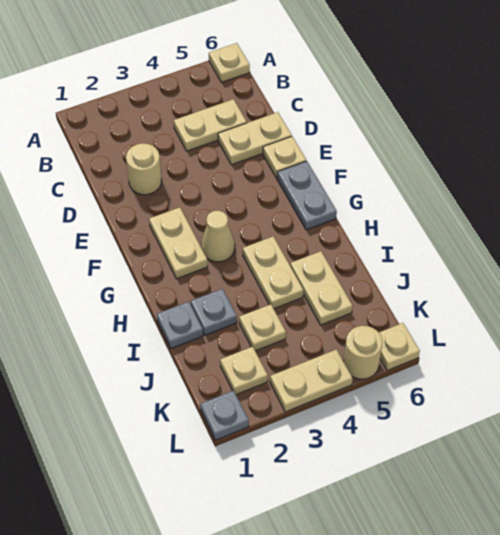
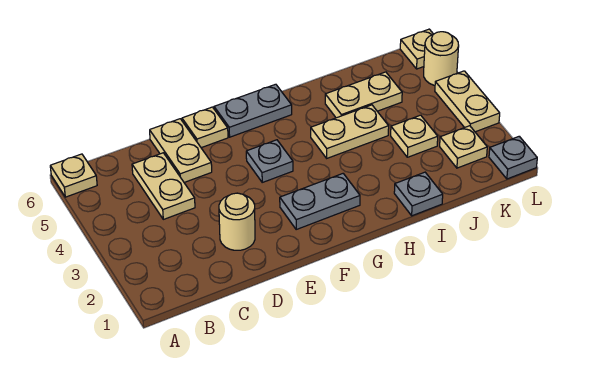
tan 1x2 plate [149,207,208,279] -> grey 1x2 plate [280,174,360,229]
tan 1x1 cone [201,211,235,262] -> none
grey 1x1 plate [191,289,237,335] -> grey 1x1 plate moved to [246,140,293,182]

